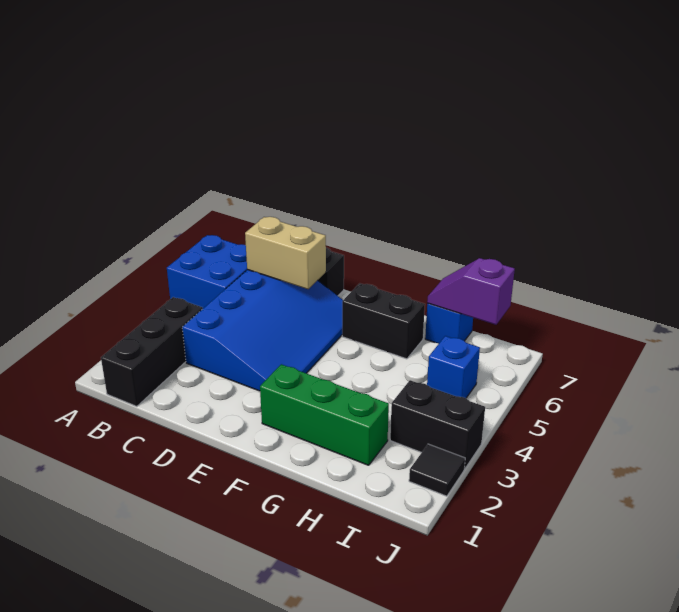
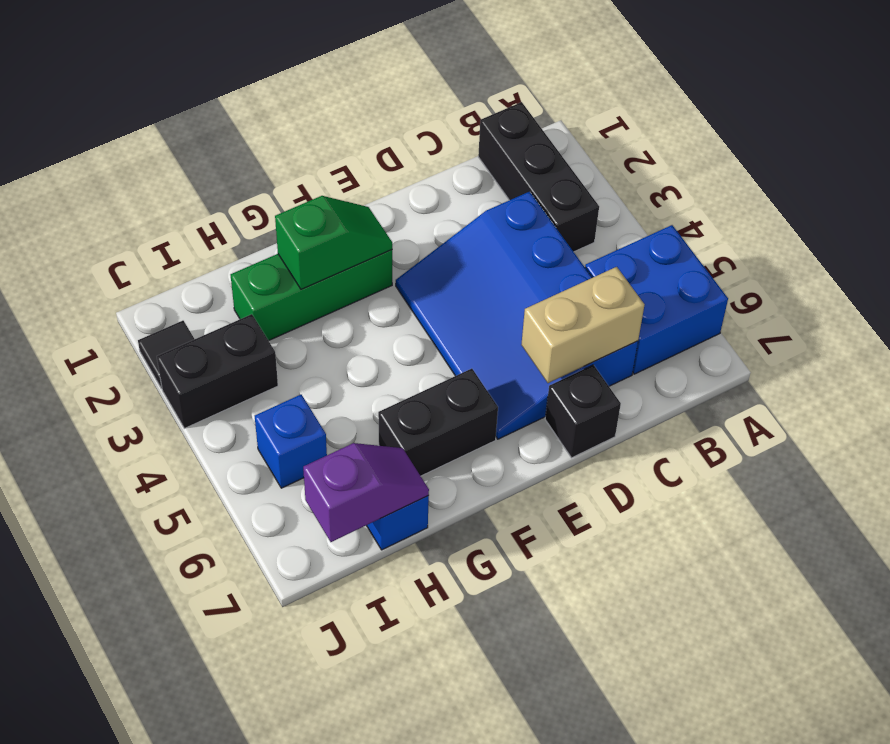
none -> green 1x2 slope [275,196,392,290]

